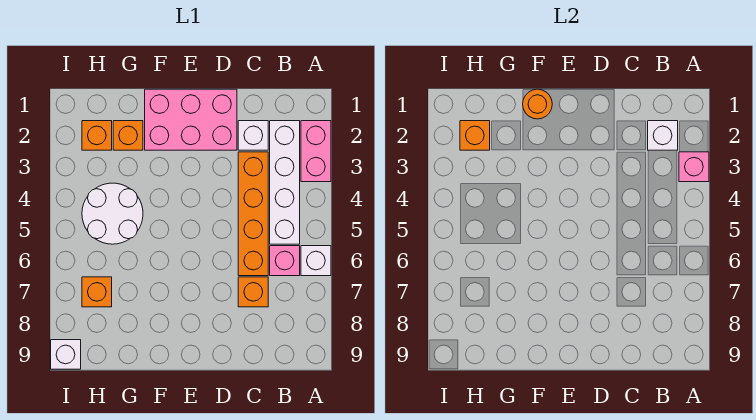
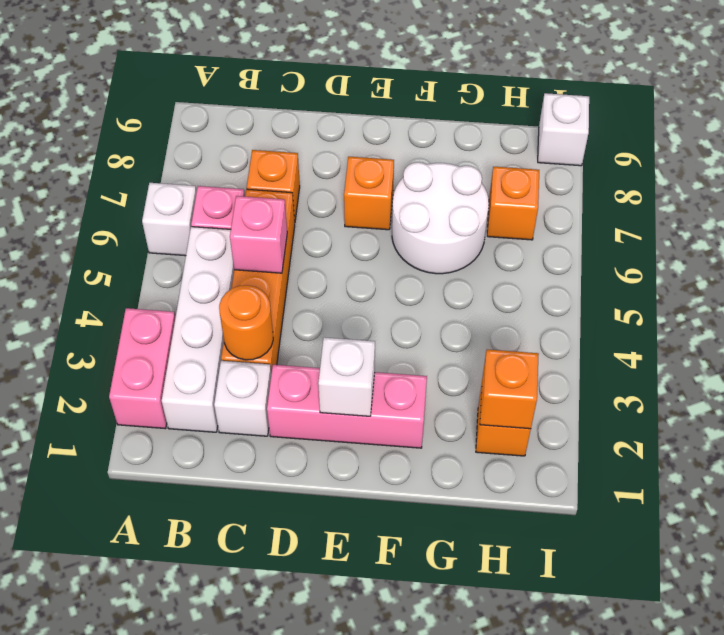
pink 1x1 brick [679,152,709,182] -> pink 1x1 brick moved to [230,196,287,273]
white 1x1 brick [648,121,678,150] -> white 1x1 brick moved to [318,337,375,416]
pink 2x3 brick [145,89,237,150] -> pink 1x3 brick [267,365,427,448]
orange 1x1 round brick [523,89,552,119] -> orange 1x1 round brick moved to [219,285,273,360]
orange 1x1 brick [113,121,143,150] -> orange 1x1 brick moved to [344,157,394,230]
white 2x2 round brick [82,183,143,244] -> white 2x2 round brick moved to [392,162,489,274]

